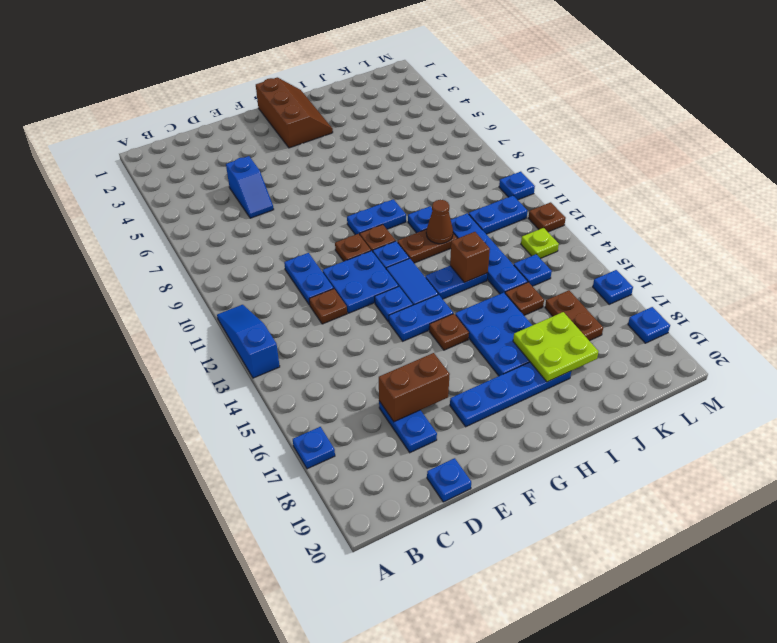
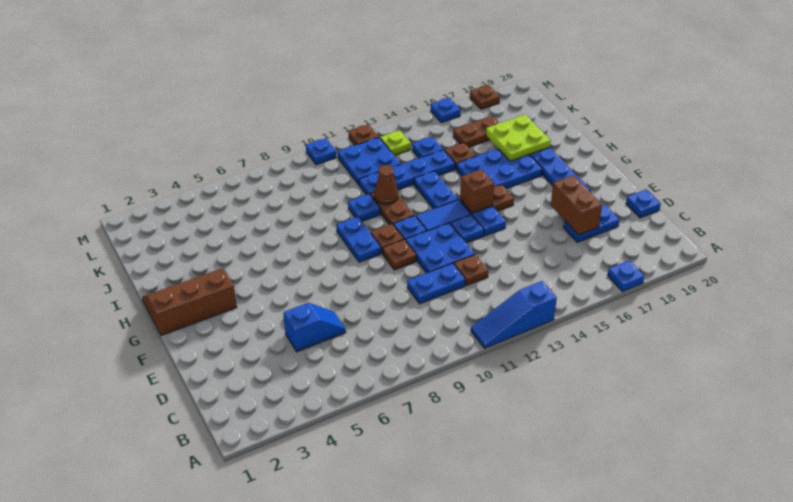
brown 1x1 brick [450,232,490,282] -> brown 1x1 brick moved to [460,169,494,213]
blue 1x2 plate [469,196,528,234] -> blue 2x2 plate [338,137,401,185]
blue 1x1 plate [628,307,670,343] -> brown 1x1 plate [470,85,500,109]

